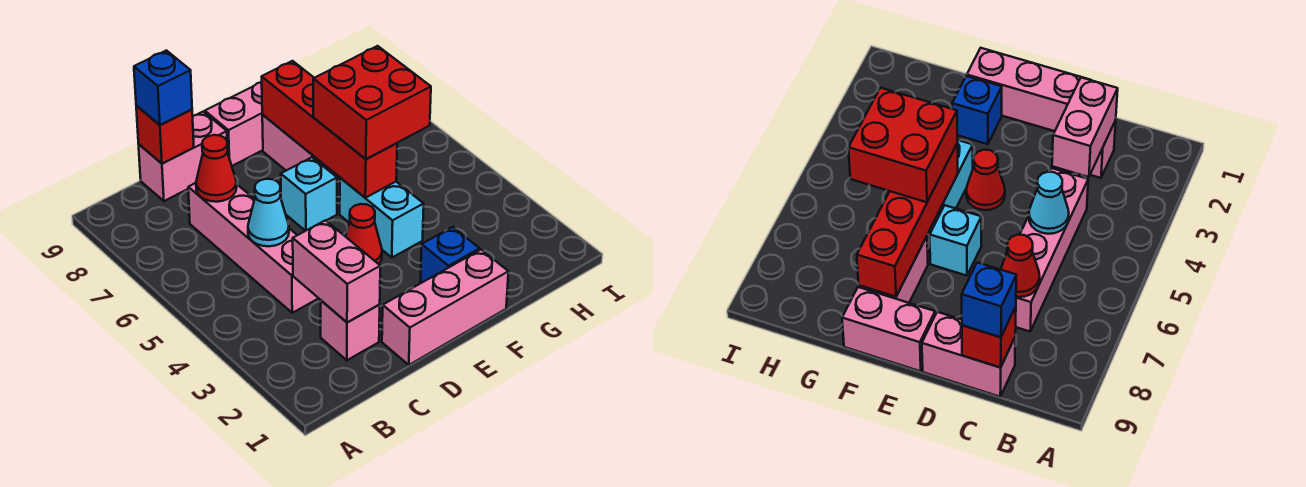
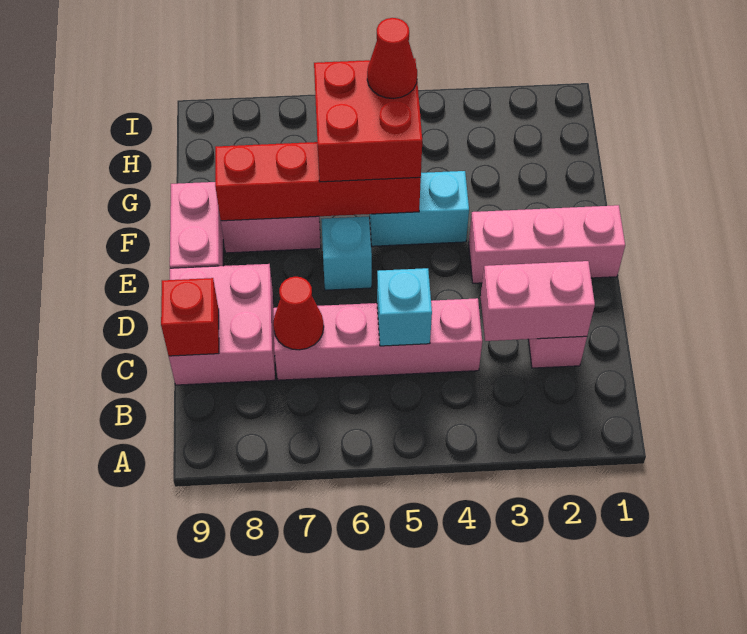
cyan 1x1 cone [248,179,289,246] -> cyan 1x1 brick [377,268,432,346]
pink 1x2 brick [139,112,228,201] -> pink 2x2 brick [169,264,275,385]
blue 1x1 brick [134,50,192,125] -> none
pink 1x3 brick [382,250,508,365] -> pink 1x3 brick turned to [469,205,625,283]
red 1x1 cone [346,204,382,264] -> red 1x1 cone moved to [367,18,417,99]
blue 1x1 brick [420,227,480,282] -> none

